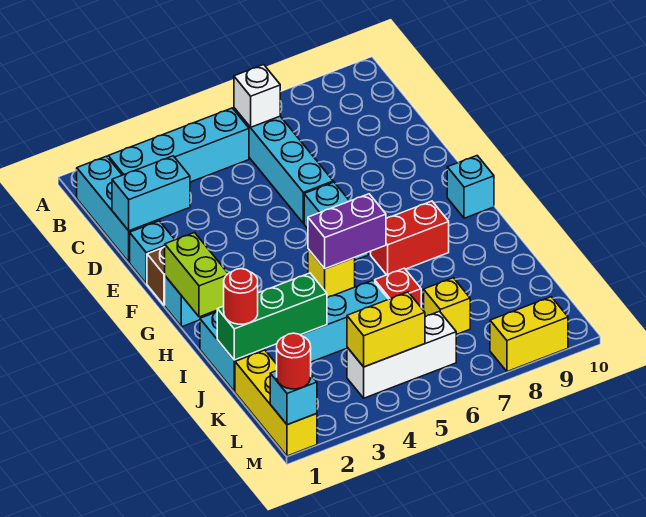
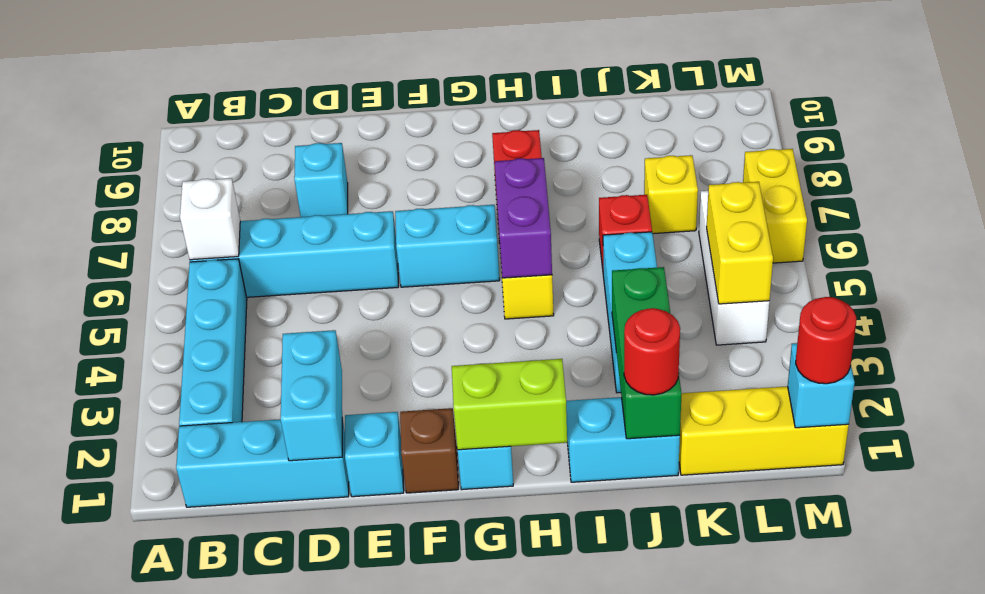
cyan 1x1 brick [447,156,494,218] -> cyan 1x1 brick moved to [294,143,348,217]
yellow 1x2 brick [490,297,568,372] -> yellow 1x2 brick moved to [743,149,807,263]

